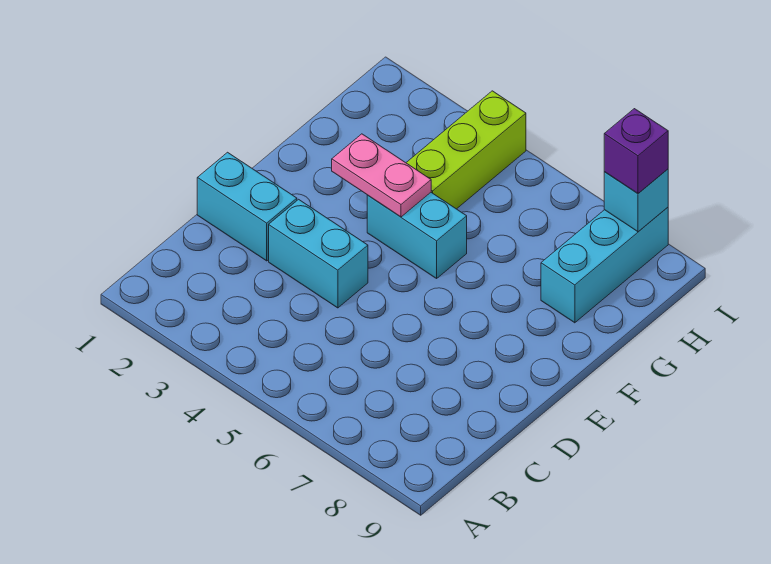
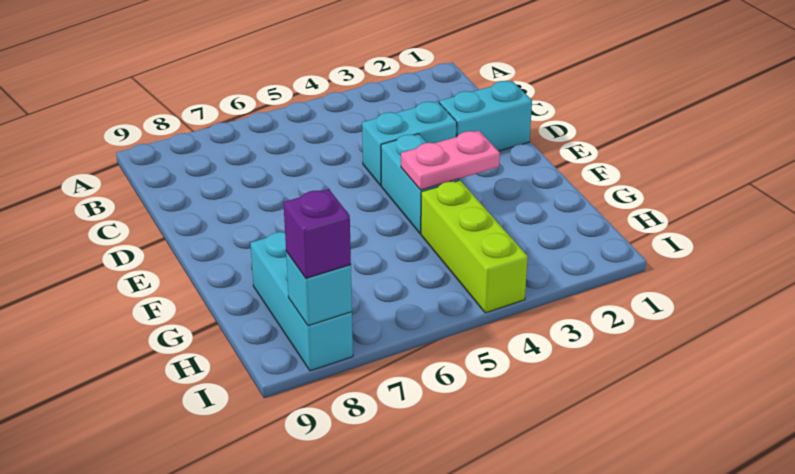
cyan 1x2 brick [367,193,467,278] -> cyan 1x2 brick turned to [381,134,459,234]

